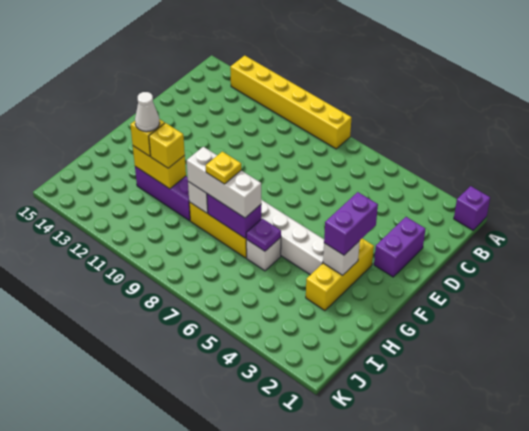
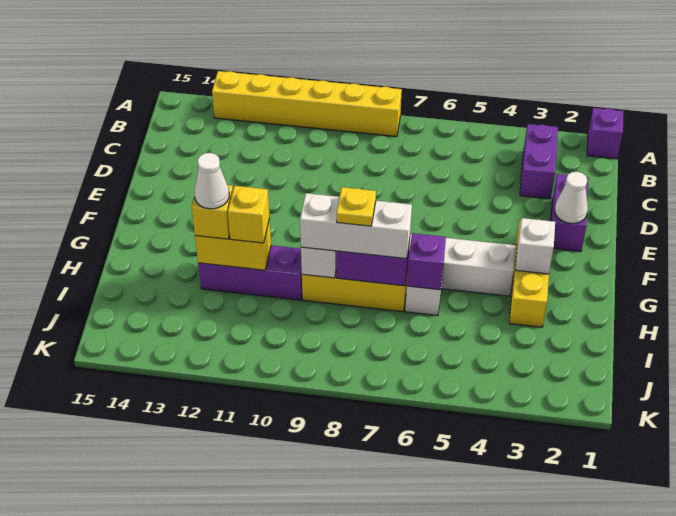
none -> white 1x1 cone [555,172,588,224]
purple 1x2 brick [324,192,378,255] -> purple 1x2 brick moved to [520,124,558,199]
purple 1x1 plate [246,219,281,251] -> purple 1x1 brick [407,233,446,290]

